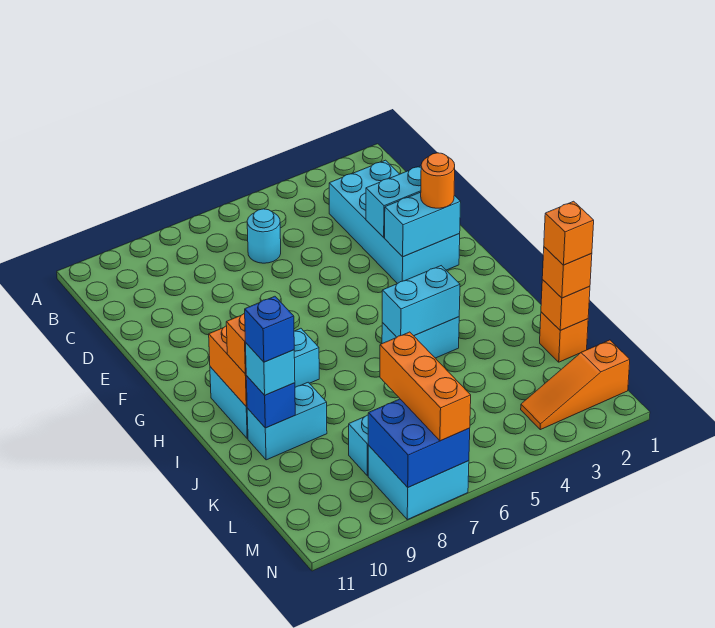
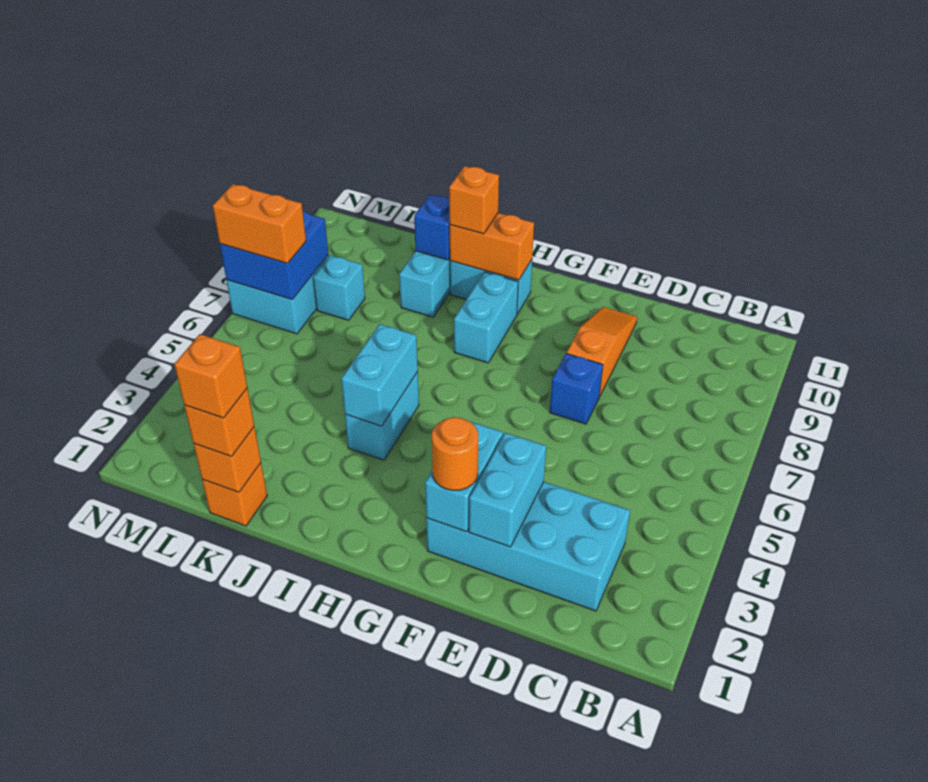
cyan 1x1 round brick [247,209,281,263] -> none
cyan 1x1 brick [246,343,295,395] -> none
blue 1x1 brick [245,296,294,362] -> blue 1x1 brick moved to [550,353,603,424]
orange 1x3 brick [380,332,471,441] -> orange 1x2 brick [213,184,306,263]
orange 1x3 slope [521,340,630,430] -> orange 1x3 slope moved to [567,307,637,397]

